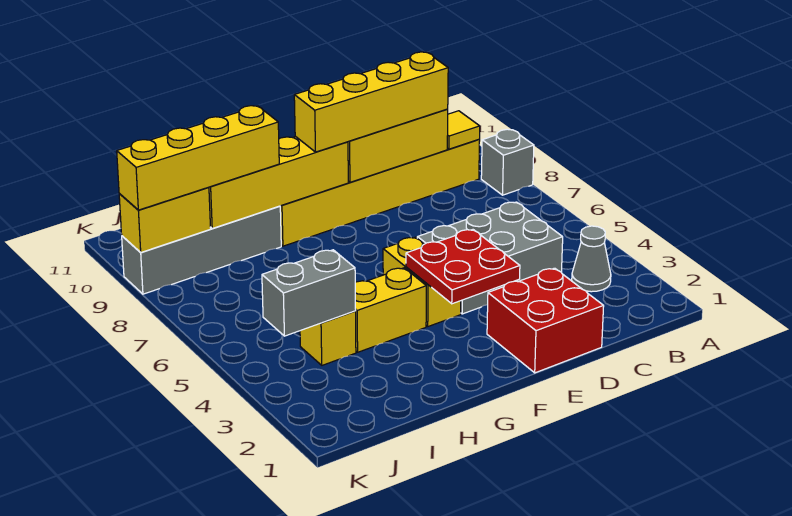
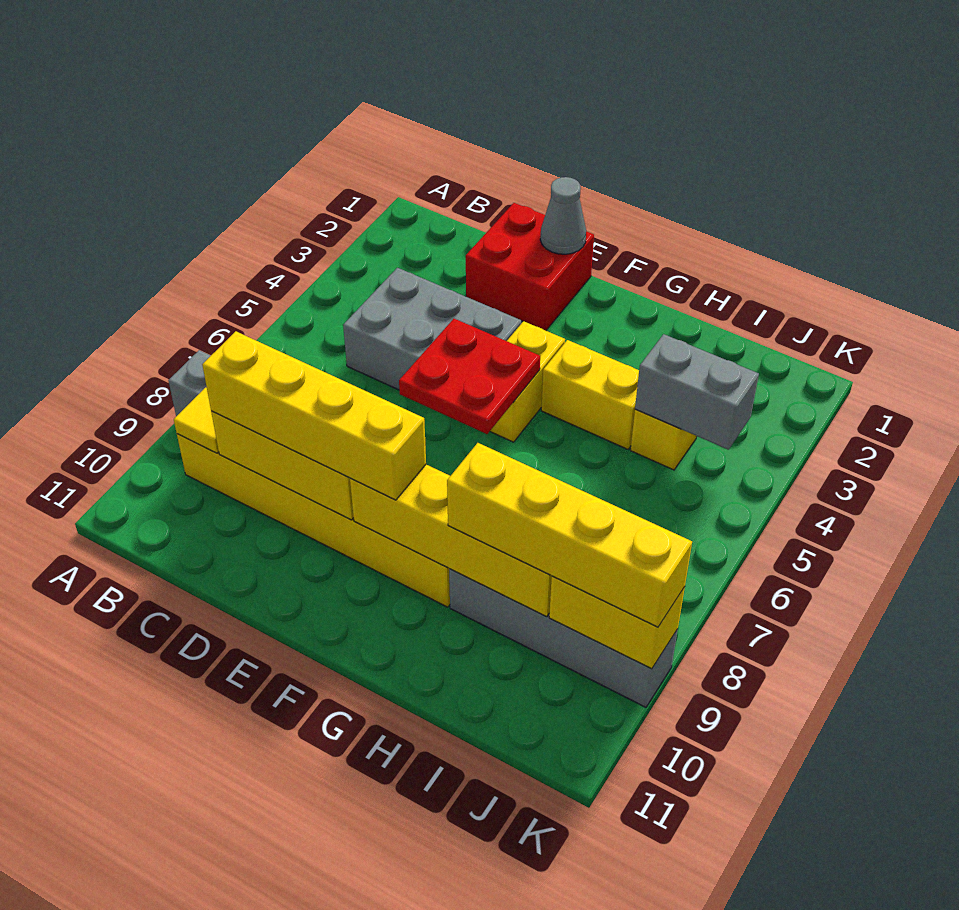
grey 1x1 cone [572,226,611,292] -> grey 1x1 cone moved to [540,177,586,254]
red 2x2 plate [406,230,520,304] -> red 2x2 plate moved to [399,319,540,434]

